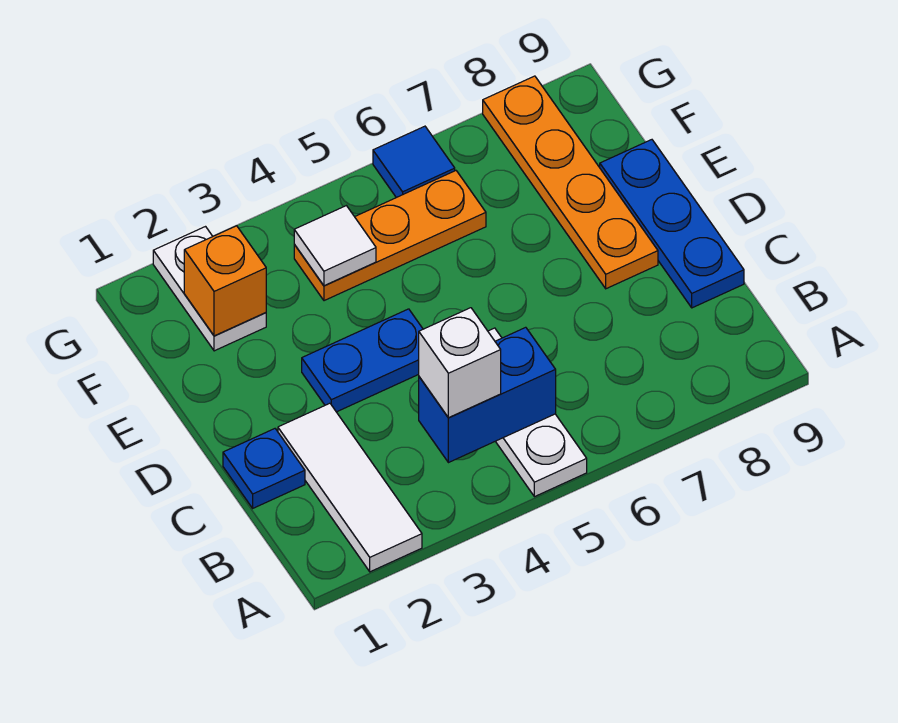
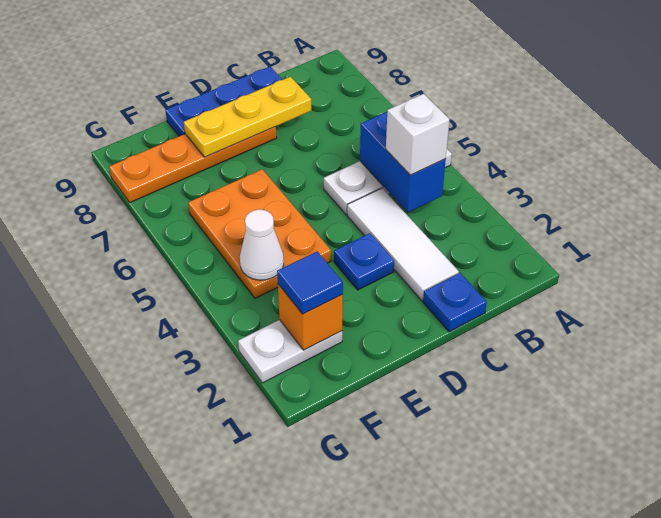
white 1x3 tile [278,403,422,572] -> white 1x3 tile turned to [347,188,459,301]
none -> yellow 1x3 plate [184,77,312,157]
blue 1x2 plate [302,309,423,412] -> blue 1x1 plate [334,233,394,290]
orange 1x3 plate [294,171,486,301] -> orange 2x3 plate [188,169,331,298]
white 1x1 tile [294,206,376,286] -> white 1x1 cone [240,209,284,280]
blue 1x1 tile [373,126,455,198] -> blue 1x1 tile moved to [277,251,343,314]

